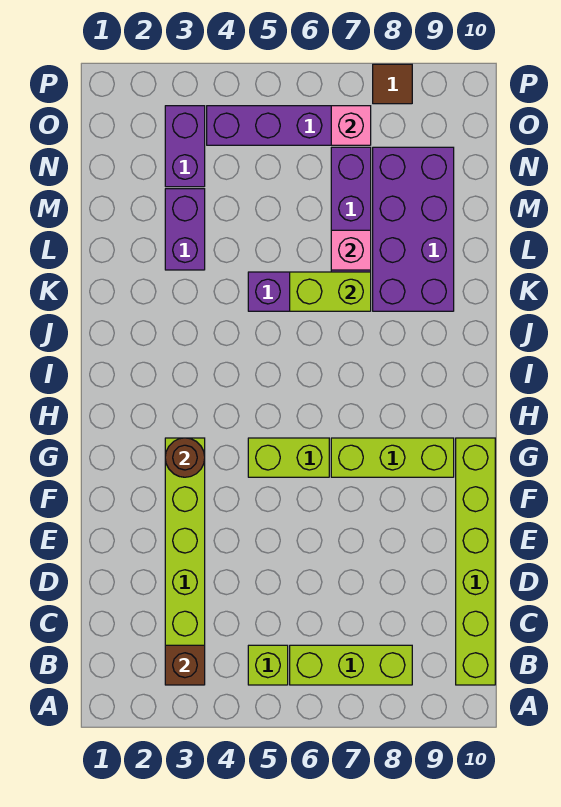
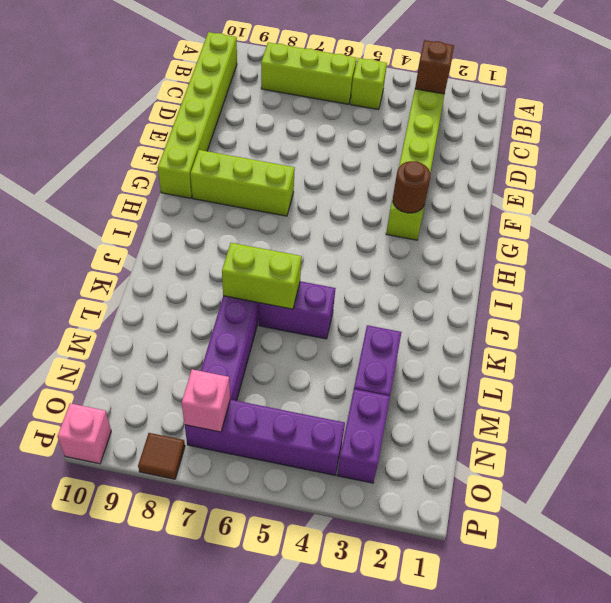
lime 1x2 brick [248,438,329,477] -> none
purple 2x4 brick [373,147,454,311] -> none
pink 1x1 brick [331,230,371,270] -> pink 1x1 brick moved to [58,403,111,464]

